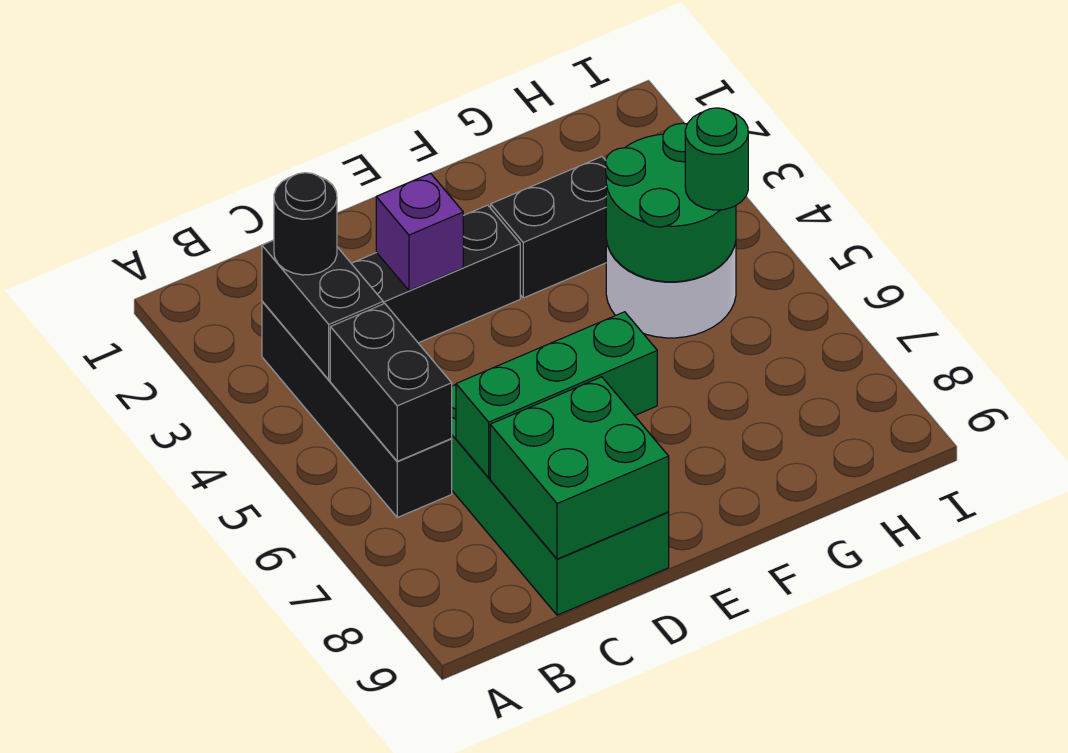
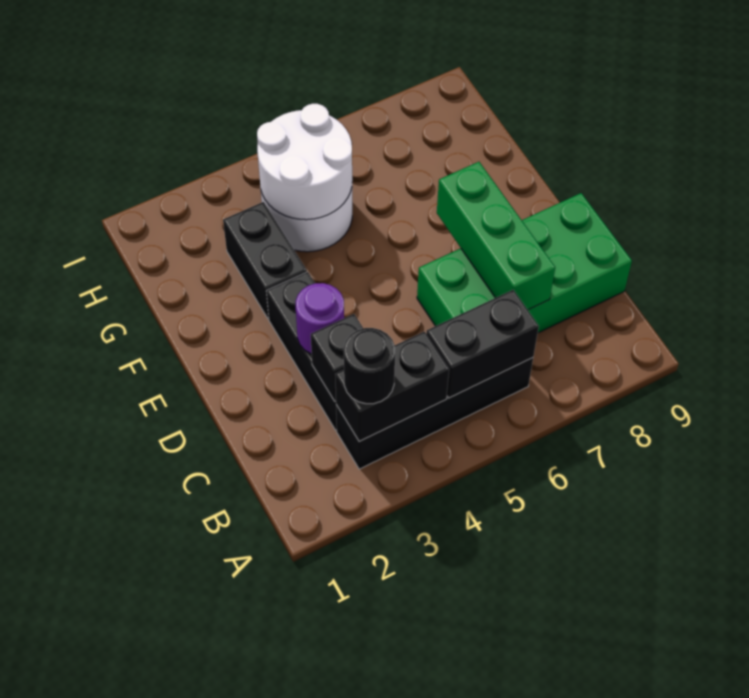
none -> black 1x1 brick [311,314,363,401]
green 2x2 brick [490,377,669,559] -> none
purple 1x1 brick [376,173,463,291] -> purple 1x1 round brick [296,283,344,354]
green 2x2 round brick [606,123,736,282] -> white 2x2 round brick [257,104,352,220]
green 1x1 round brick [685,108,748,210] -> none

